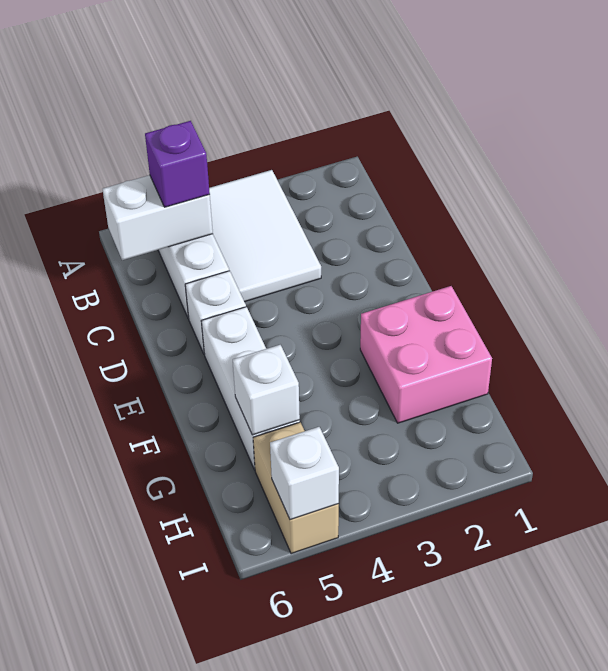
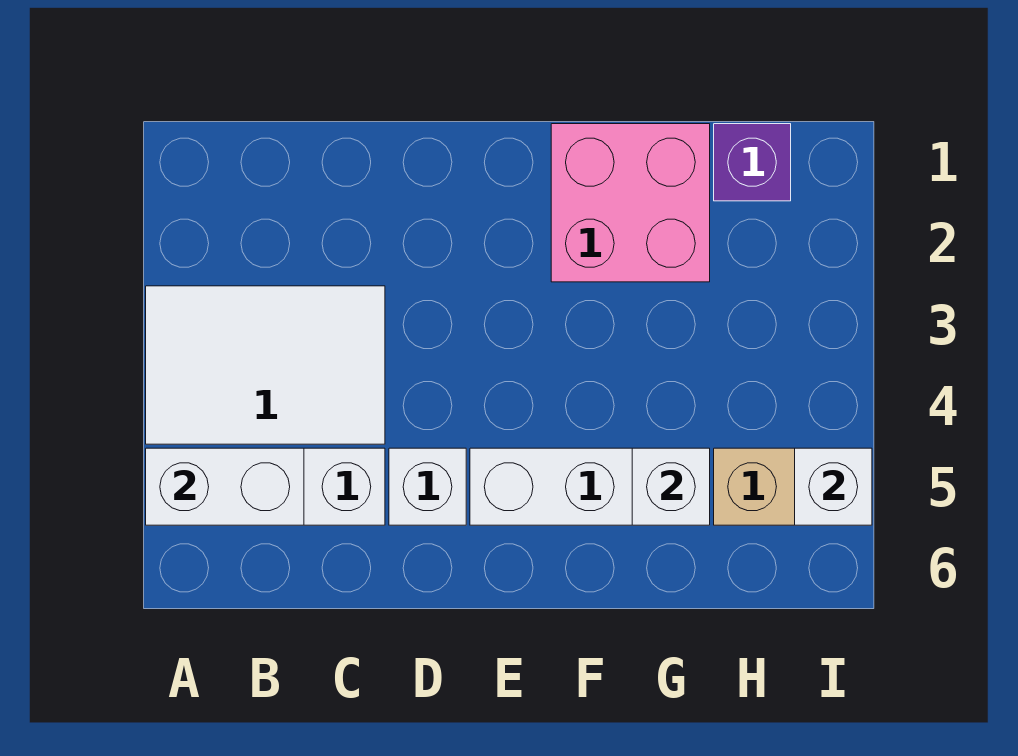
white 1x2 brick [103,175,213,260] -> white 1x2 brick turned to [146,448,304,525]
purple 1x1 brick [145,121,210,207] -> purple 1x1 brick moved to [714,124,791,201]

